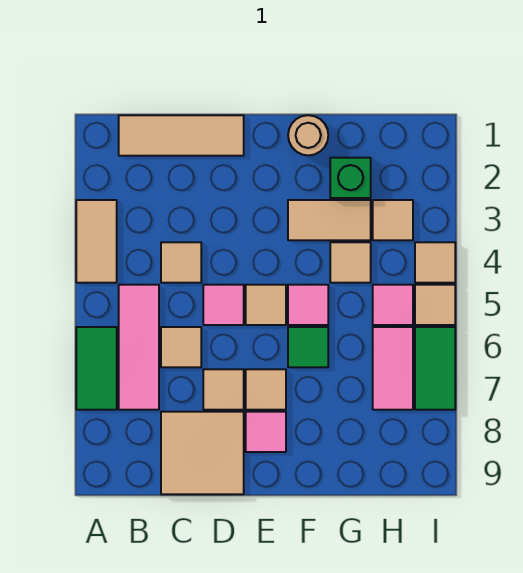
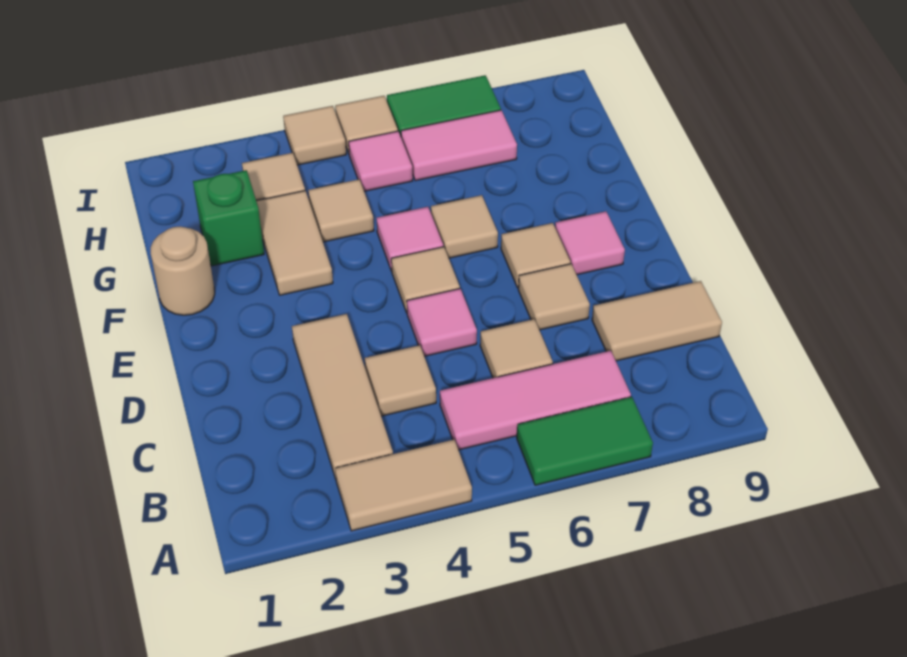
tan 1x3 tile [119,115,244,156] -> tan 1x3 tile moved to [292,314,393,479]
tan 2x2 tile [161,412,244,494] -> tan 1x2 tile [592,281,722,361]
green 1x1 tile [288,327,328,367] -> tan 1x1 tile [431,195,498,258]

